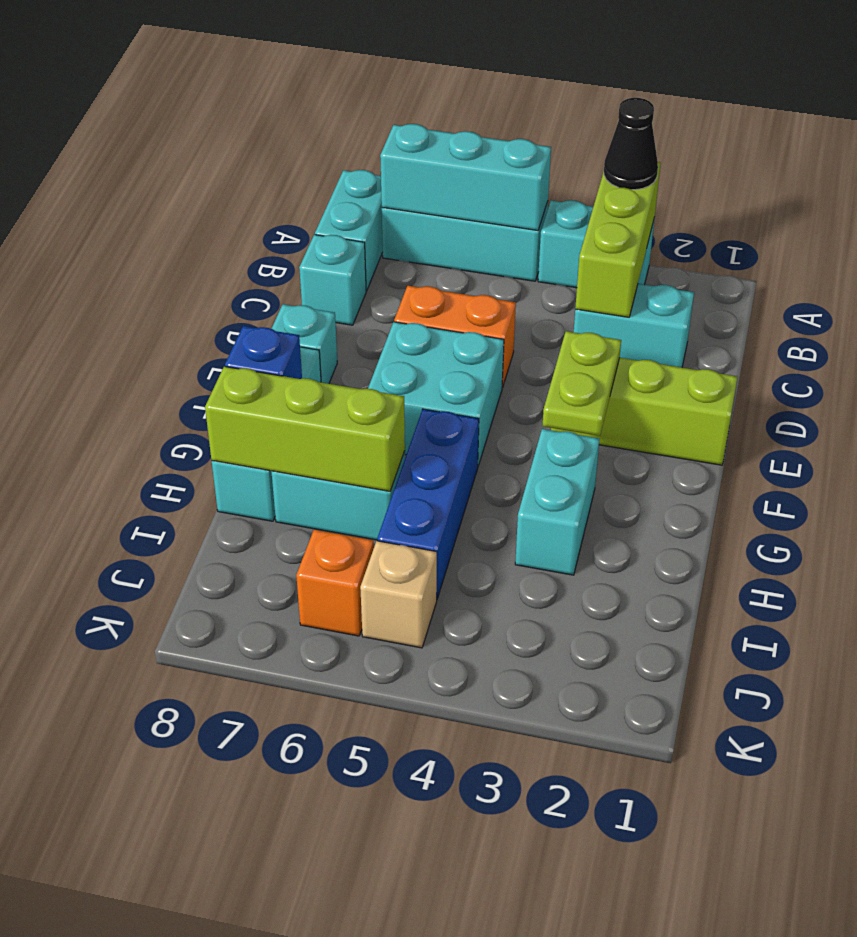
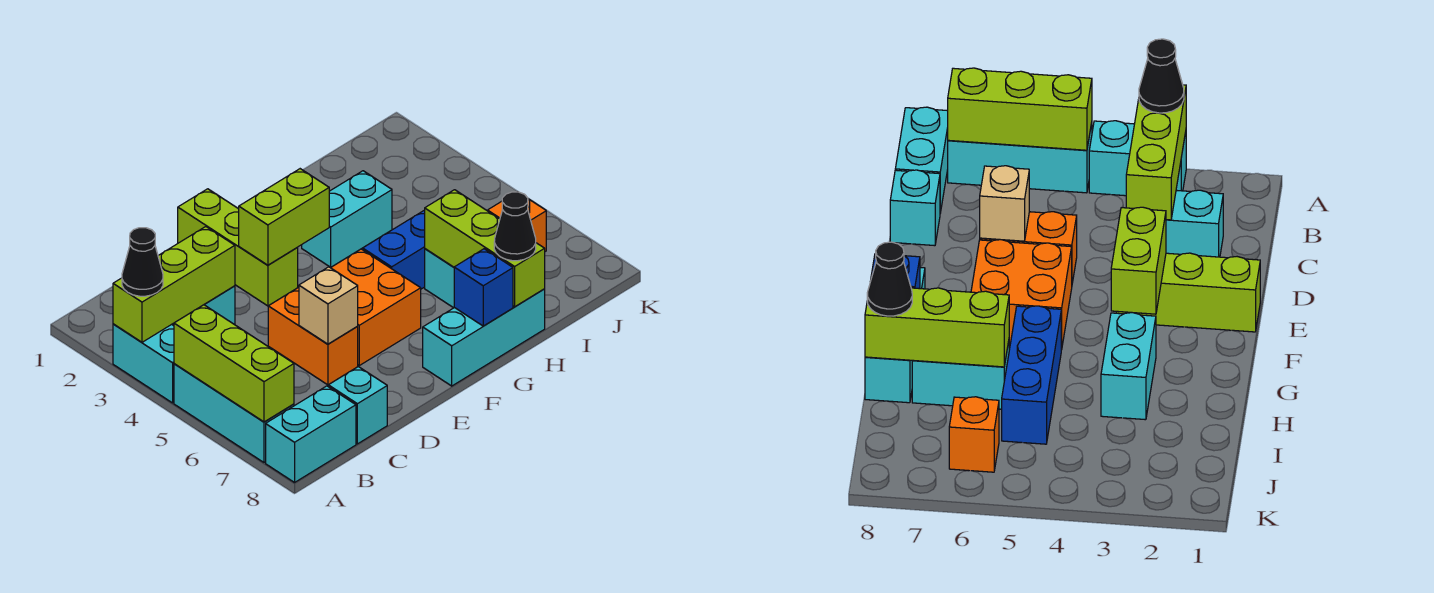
cyan 1x3 brick [380,124,551,231] -> lime 1x3 brick [174,305,294,422]
lime 1x2 plate [542,331,621,436] -> lime 1x2 brick [239,169,329,265]
cyan 2x2 brick [368,322,504,466] -> orange 2x2 brick [331,249,421,365]
cyan 1x1 brick [272,304,337,384] -> none
none -> black 1x1 cone [494,192,536,261]
tan 1x1 brick [360,541,437,648] -> tan 1x1 brick moved to [299,267,358,344]

